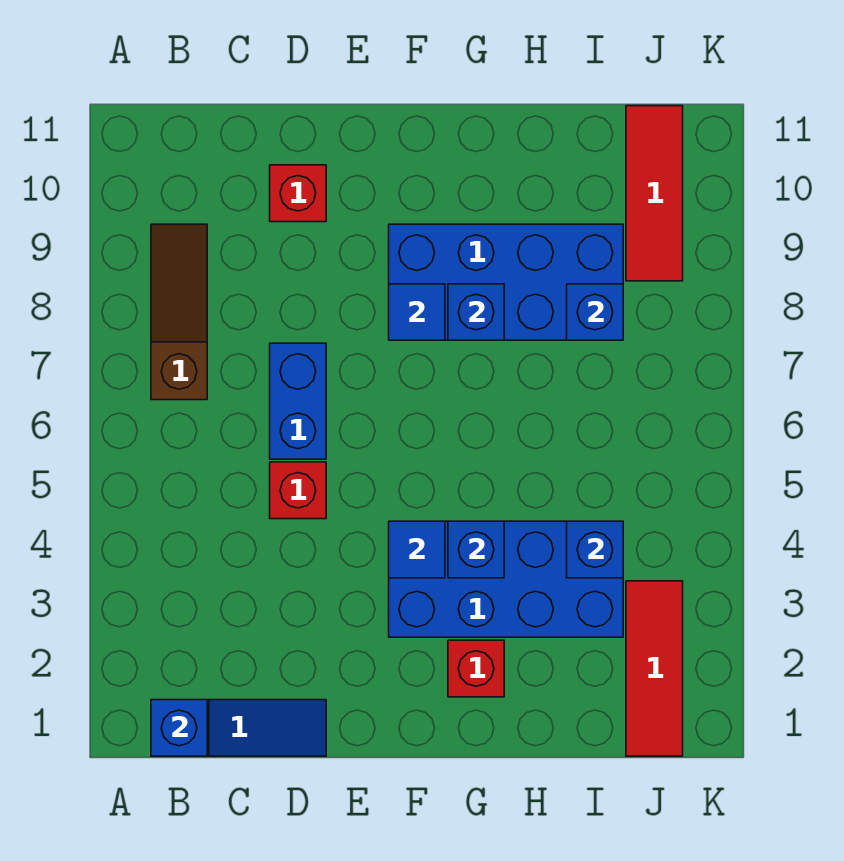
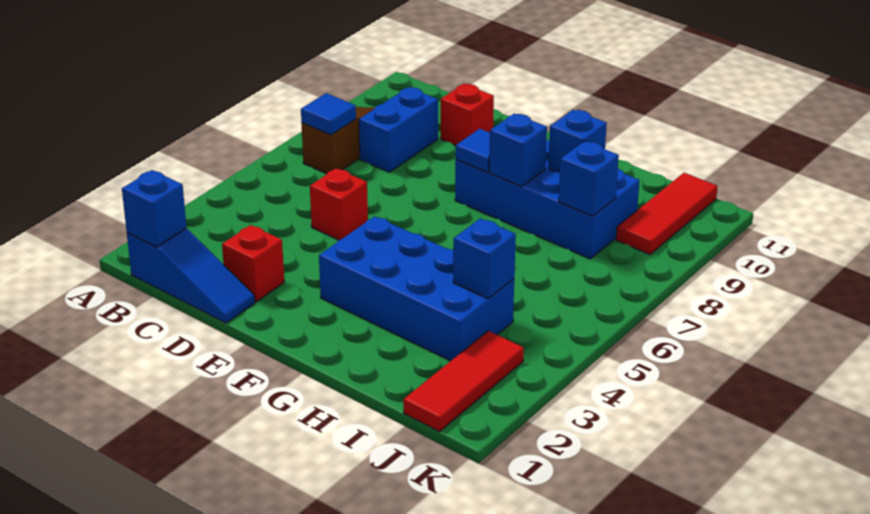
blue 1x2 brick [270,343,326,459] -> blue 1x2 brick moved to [359,87,438,172]
blue 1x1 tile [389,521,445,578] -> blue 1x1 tile moved to [301,93,356,135]
red 1x1 brick [448,640,504,697] -> red 1x1 brick moved to [222,225,284,302]
blue 1x1 brick [448,521,504,578] -> blue 1x1 brick moved to [548,110,607,173]

